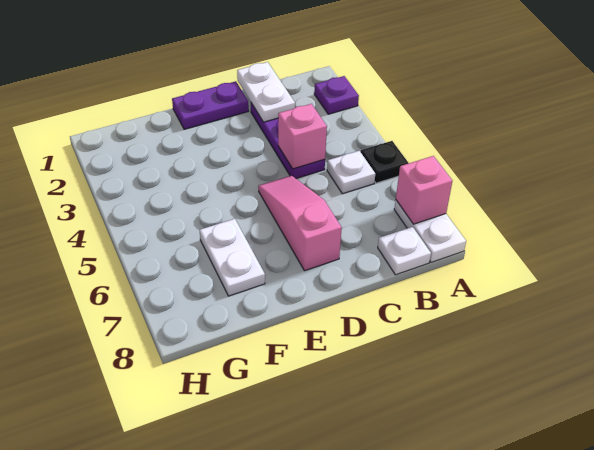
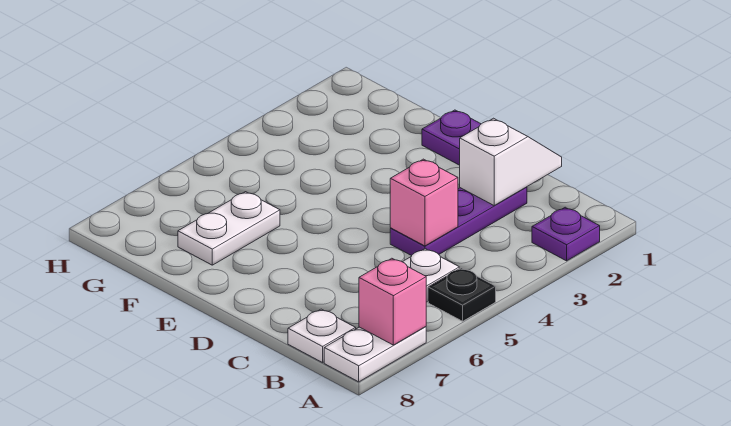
white 1x2 plate [237,62,295,122] -> white 1x2 slope [460,118,562,205]
pink 1x3 slope [258,176,342,271] -> none

